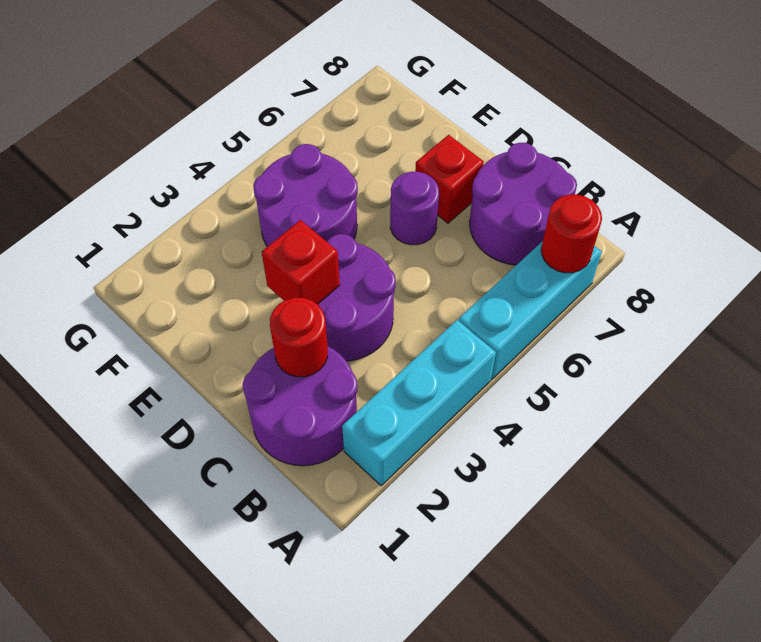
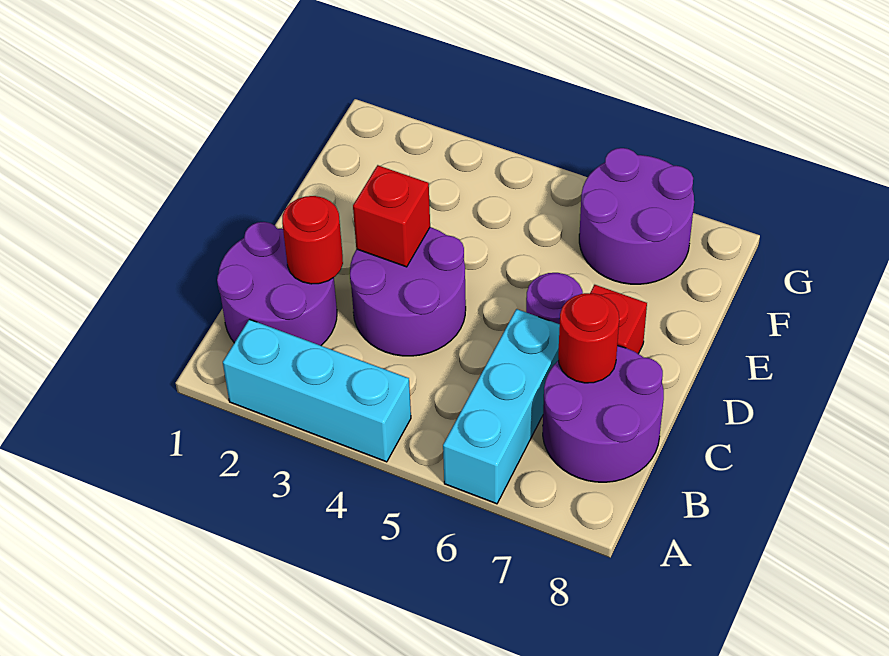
cyan 1x3 brick [459,241,602,379] -> cyan 1x3 brick turned to [443,309,560,504]
red 1x1 round brick [541,195,602,273] -> red 1x1 round brick moved to [558,293,619,383]
purple 2x2 round brick [253,144,358,247] -> purple 2x2 round brick moved to [579,148,694,284]

